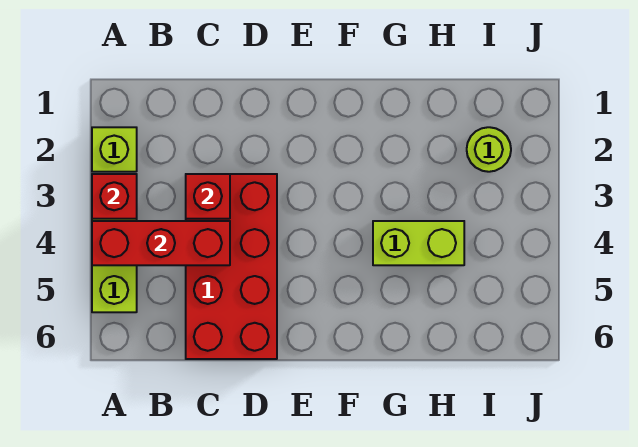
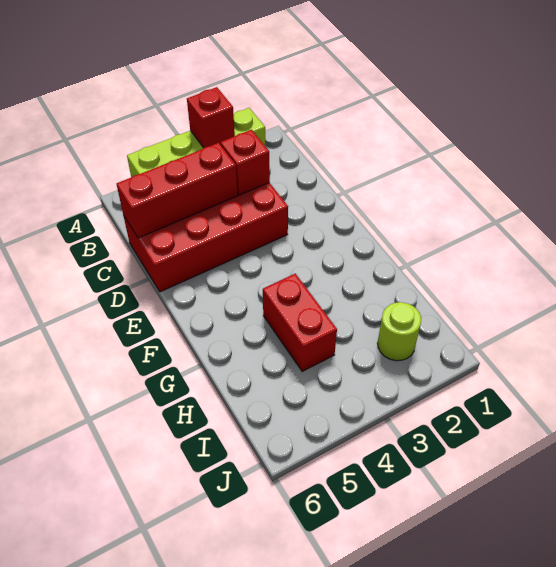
red 1x3 brick [92,221,230,265] -> red 1x3 brick turned to [117,143,238,238]
lime 1x2 brick [373,221,464,265] -> red 1x2 brick [263,274,337,371]

